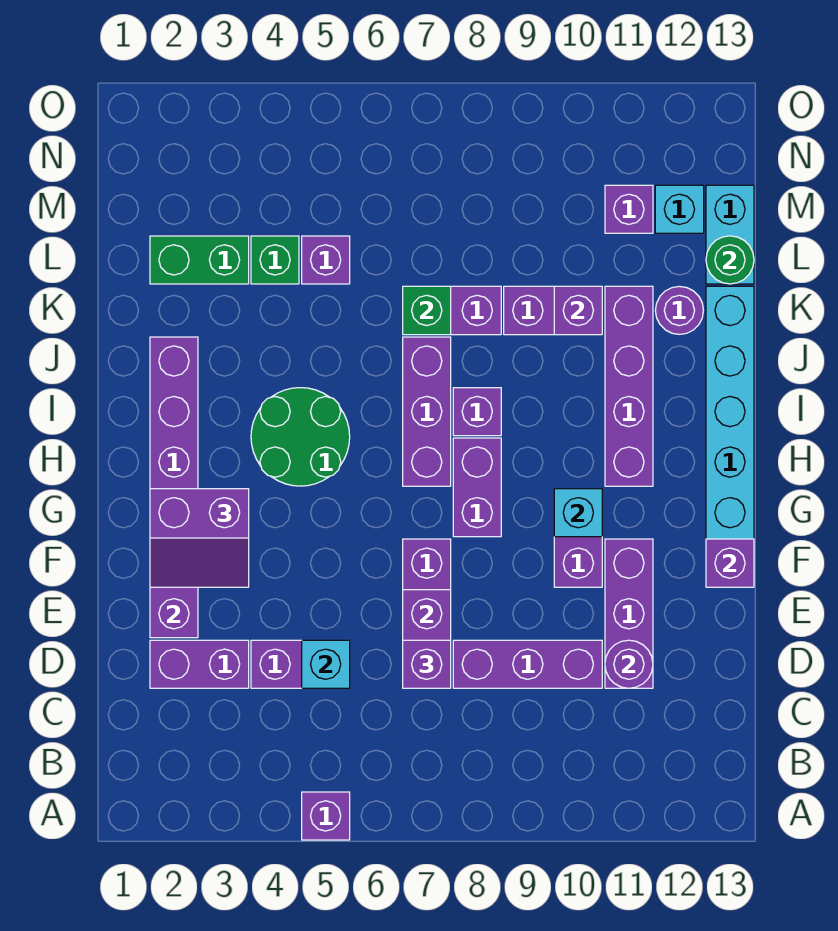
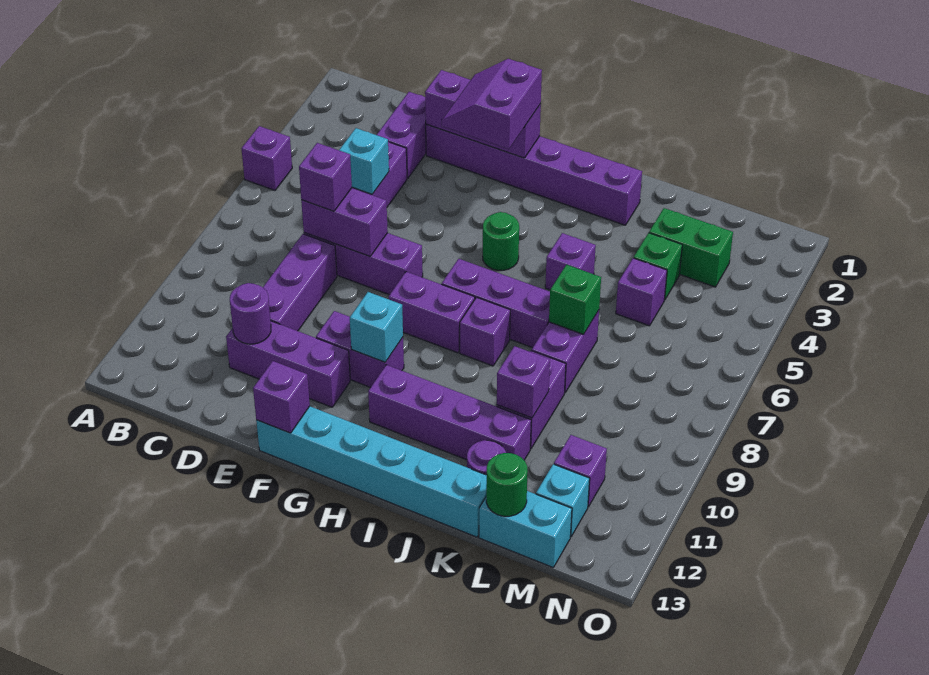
green 2x2 round brick [251,388,350,486] -> green 1x1 round brick [483,212,519,270]
none -> purple 1x1 brick [545,233,596,290]
green 1x2 brick [150,236,249,284] -> green 1x2 brick turned to [649,208,733,287]

